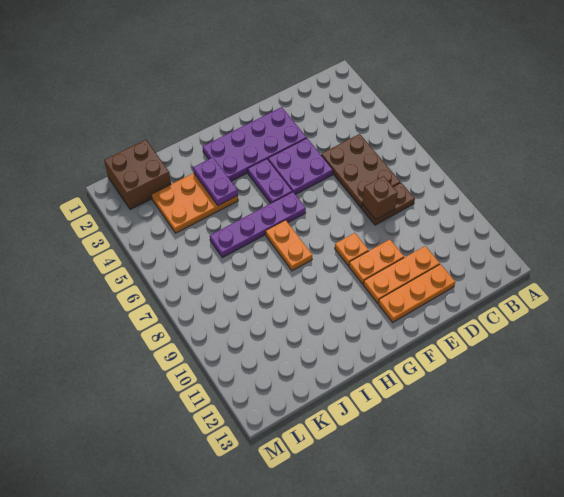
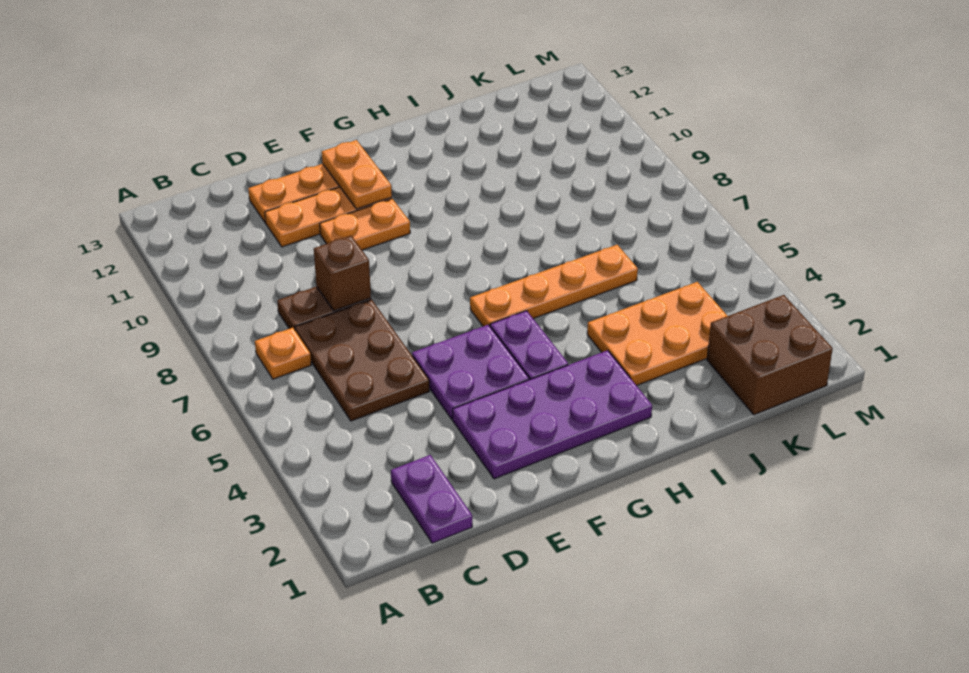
orange 1x1 plate [335,233,369,266] -> orange 1x1 plate moved to [255,328,311,379]
purple 1x4 plate [210,192,306,258] -> orange 1x4 plate [470,245,638,326]
orange 1x2 plate [266,220,312,271] -> orange 1x2 plate moved to [322,140,392,209]
purple 1x2 plate [193,157,238,205] -> purple 1x2 plate moved to [391,455,472,543]

